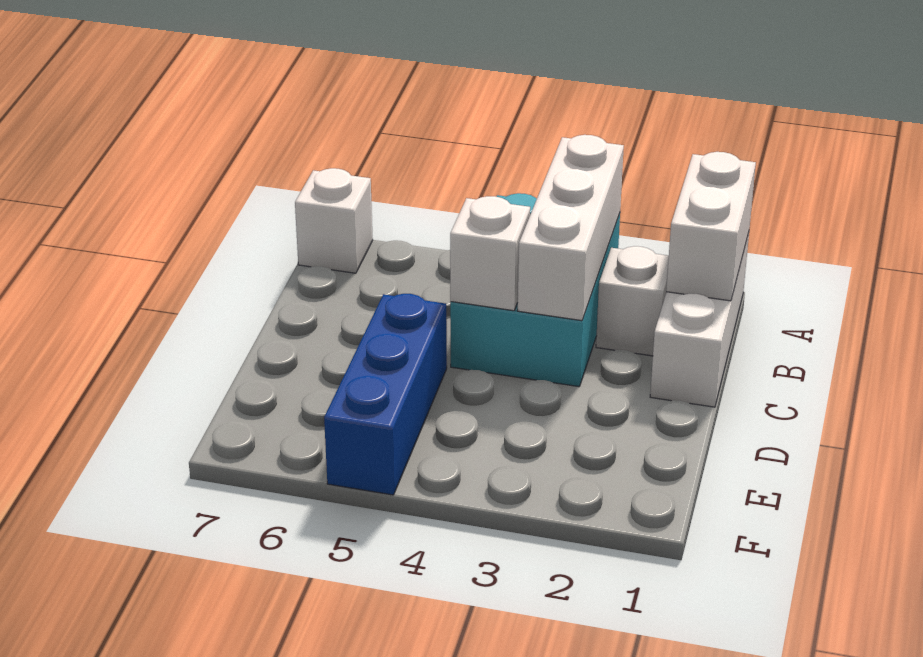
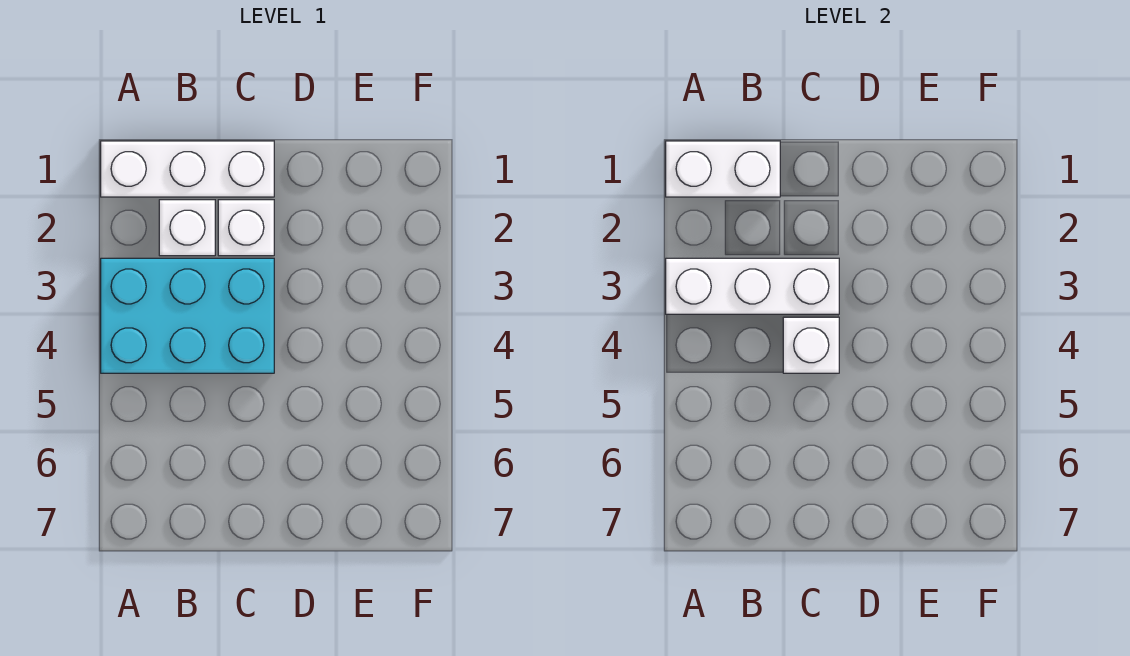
white 1x1 brick [295,168,373,273] -> white 1x1 brick moved to [218,200,274,256]
blue 1x3 brick [324,294,447,495] -> none

